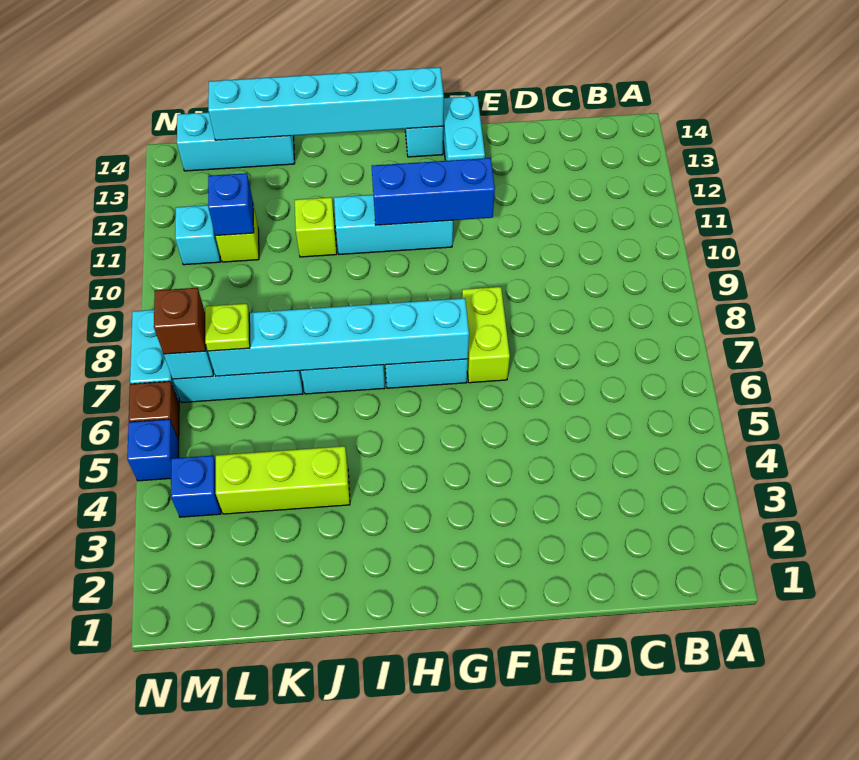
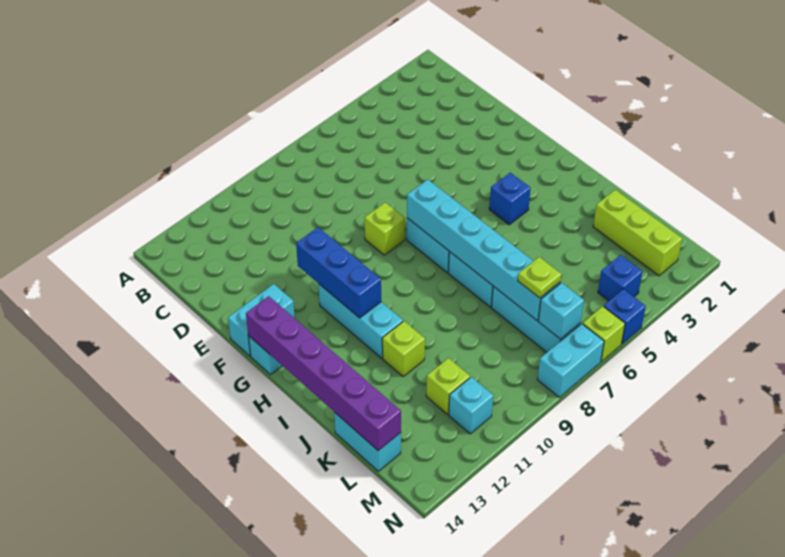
lime 1x2 brick [462,287,510,383] -> lime 1x1 brick [365,202,405,255]
cyan 1x6 brick [208,67,444,140] -> purple 1x6 brick [246,296,401,451]
lime 1x3 brick [216,446,350,514] -> lime 1x3 brick moved to [593,190,682,276]
cyan 1x3 brick [177,112,295,171] -> cyan 1x2 brick [334,412,401,471]
blue 1x1 brick [208,173,254,236] -> blue 1x1 brick moved to [489,173,531,225]
brown 1x1 brick [154,288,206,354] -> none
brown 1x1 brick [129,381,179,439] -> lime 1x1 brick [583,306,625,361]

